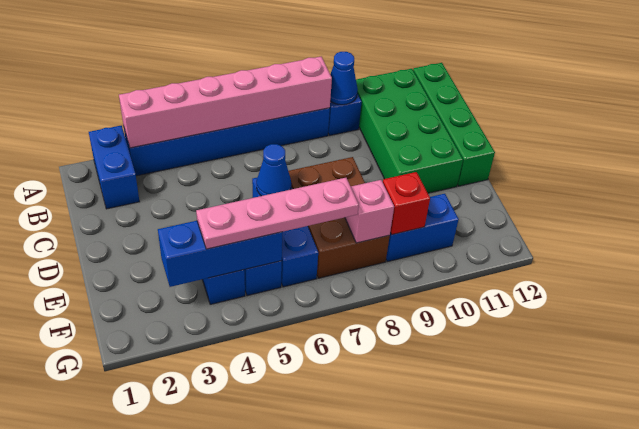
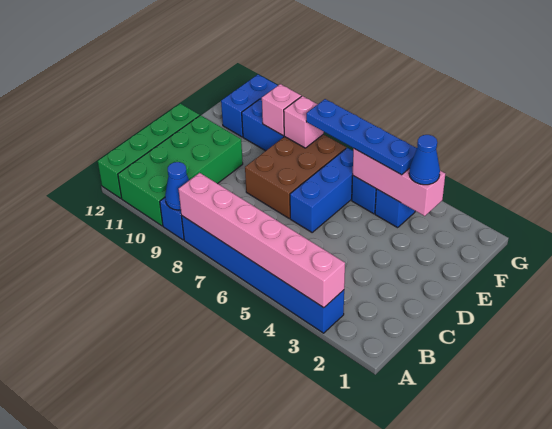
blue 1x2 brick [89,126,140,209] -> blue 1x2 brick moved to [221,75,277,137]
blue 1x1 cone [256,144,291,196] -> blue 1x1 cone moved to [409,135,440,185]
blue 1x3 brick [158,221,282,287] -> pink 1x3 brick [353,149,445,216]
pink 1x4 plate [196,178,359,249] -> blue 1x4 plate [306,99,417,175]
red 1x1 brick [383,172,430,235] -> pink 1x1 brick [262,84,301,136]

